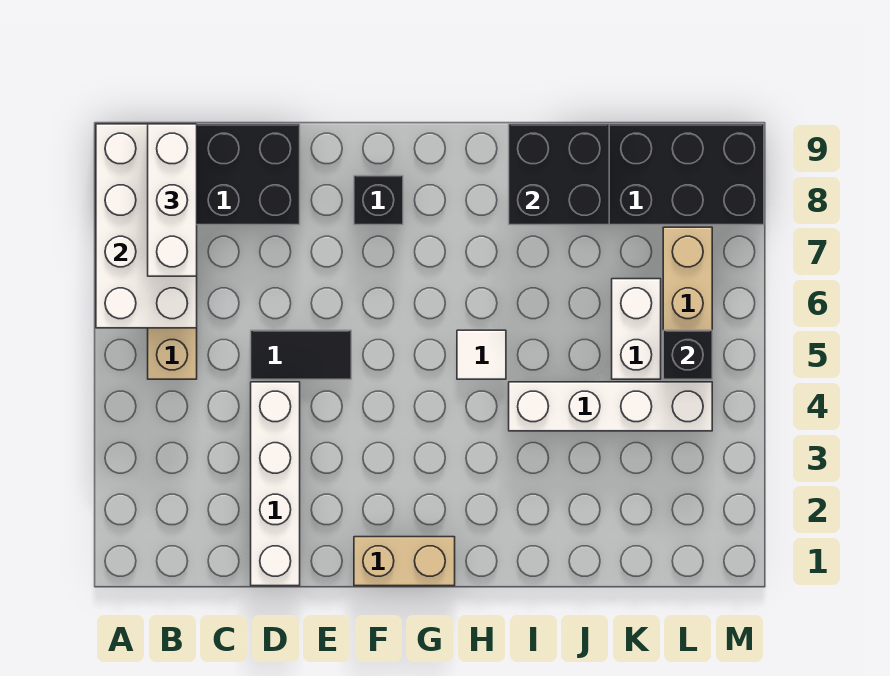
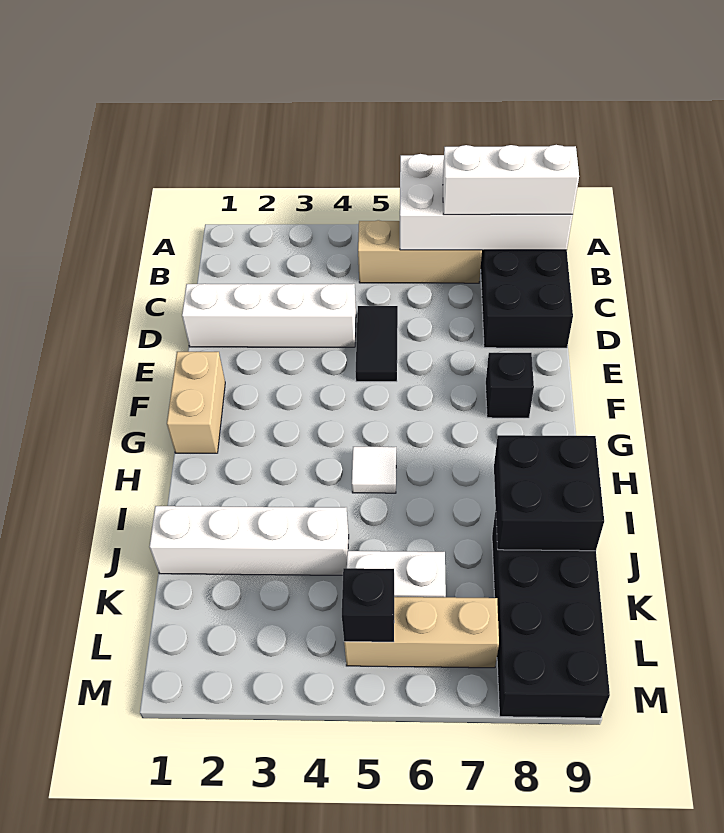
white 1x4 brick [509,382,712,431] -> white 1x4 brick turned to [149,506,349,575]

